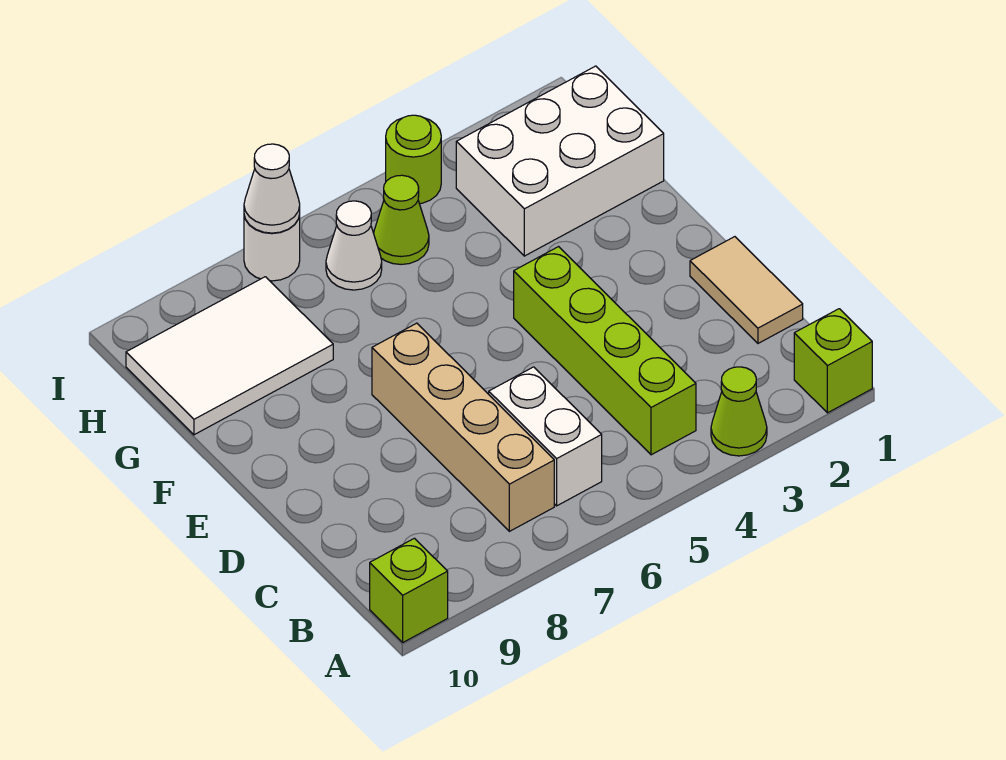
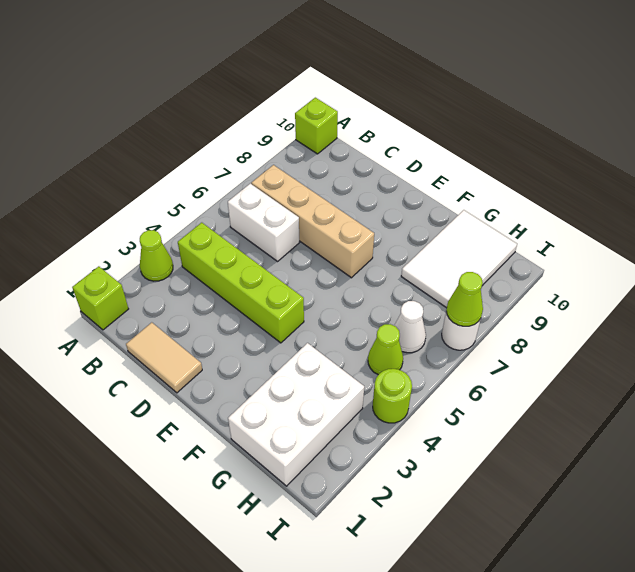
white 1x1 cone [244,144,300,233] -> lime 1x1 cone [446,272,483,326]

